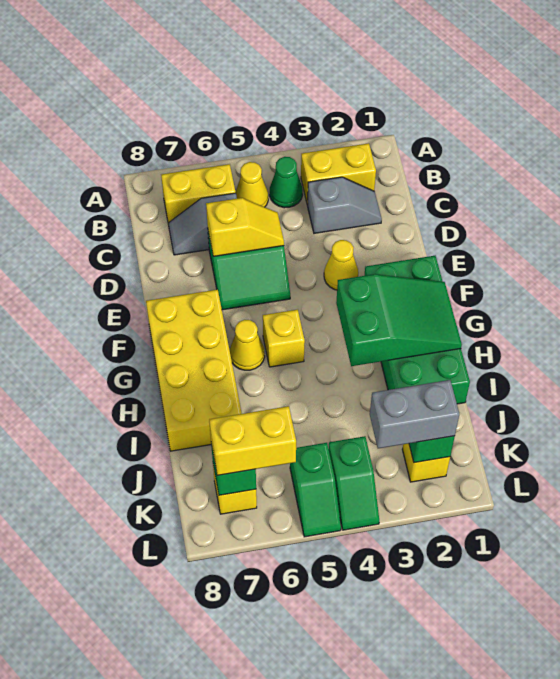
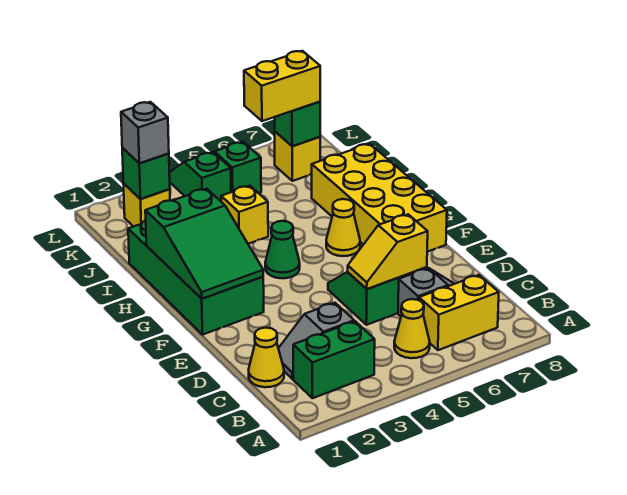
yellow 1x2 brick [301,143,376,204] -> green 1x2 brick [293,321,375,398]
green 1x1 cone [270,157,303,208] -> green 1x1 cone moved to [265,221,300,278]
yellow 1x1 cone [324,240,358,290] -> yellow 1x1 cone moved to [249,328,284,387]
green 2x3 slope [336,274,462,366] -> green 2x3 slope turned to [145,189,263,299]
yellow 1x1 brick [263,310,305,367] -> yellow 1x1 brick moved to [221,186,268,244]
grey 1x2 brick [370,380,459,448] -> grey 1x1 brick [121,102,169,163]

